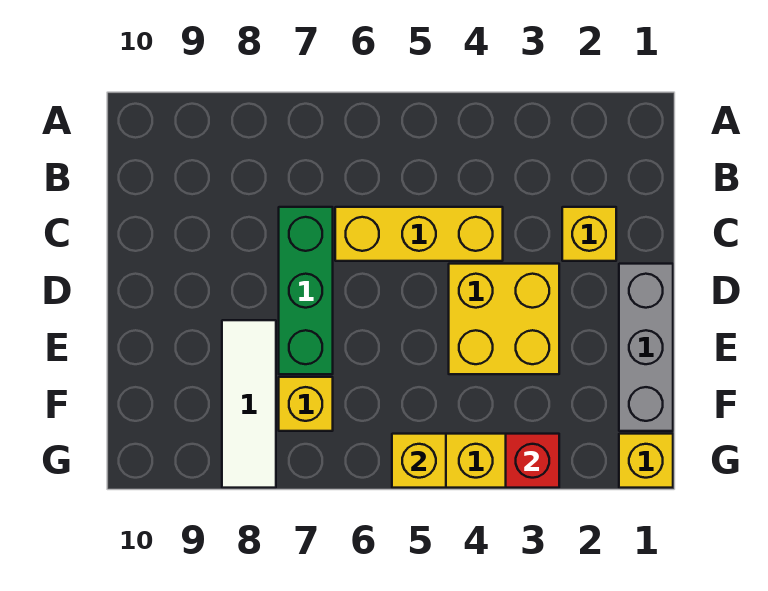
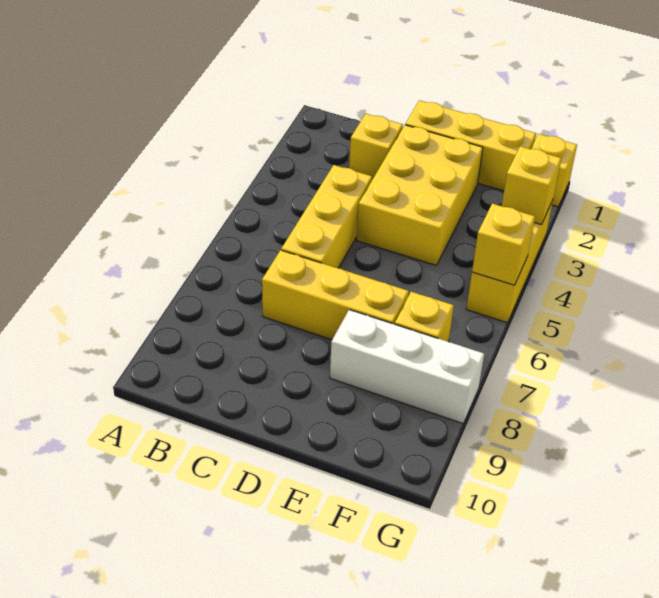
green 1x3 brick [279,207,333,374] -> yellow 1x3 brick [262,250,409,340]
grey 1x3 brick [619,264,673,431] -> yellow 1x3 brick [405,100,536,191]
yellow 2x2 brick [449,264,559,374] -> yellow 2x3 brick [357,125,483,265]
white 1x3 tile [222,320,276,488] -> white 1x3 brick [330,310,484,423]
red 1x1 brick [506,434,559,488] -> yellow 1x1 brick [502,146,562,225]

